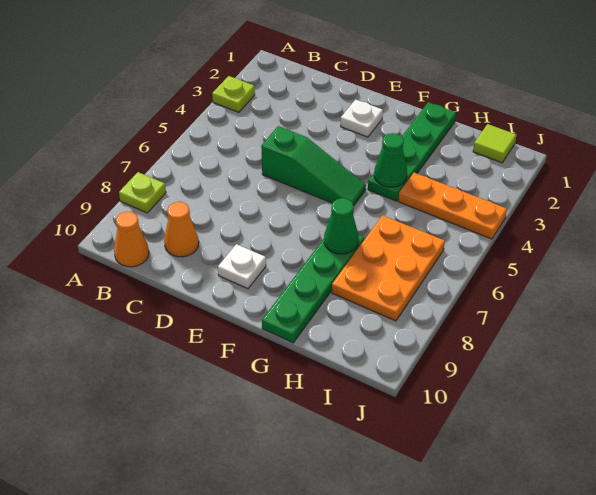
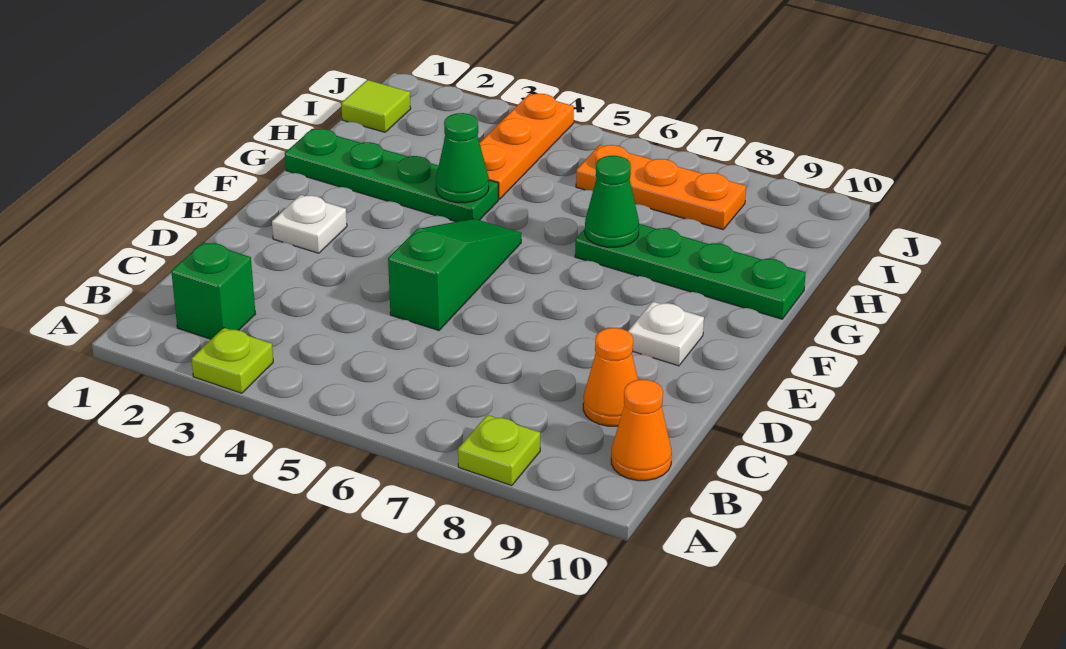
none -> green 1x1 brick [171,242,255,339]
orange 2x3 plate [332,215,445,321] -> orange 1x3 plate [576,145,746,230]

